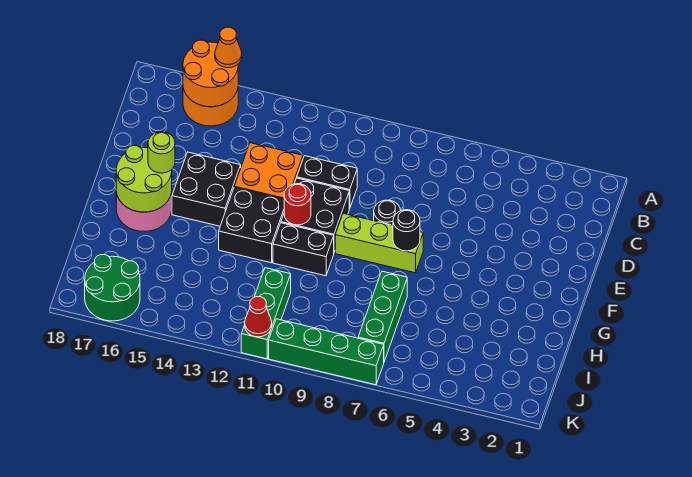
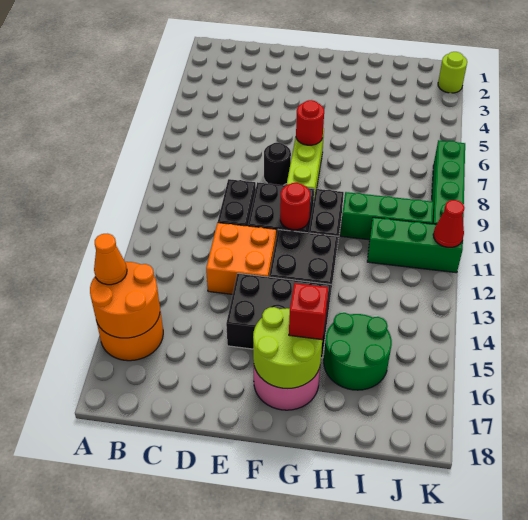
black 2x2 brick [172,152,241,226] -> black 2x3 brick [226,273,331,358]
black 1x1 round brick [393,210,420,251] -> red 1x1 round brick [296,100,324,145]
lime 1x1 round brick [148,132,175,173] -> lime 1x1 round brick moved to [438,52,467,93]
none -> red 1x1 brick [289,283,328,340]
green 1x3 brick [358,271,407,362] -> green 1x3 brick moved to [340,192,433,240]
green 2x2 round brick [85,255,140,321] -> green 2x2 round brick moved to [324,313,392,390]

